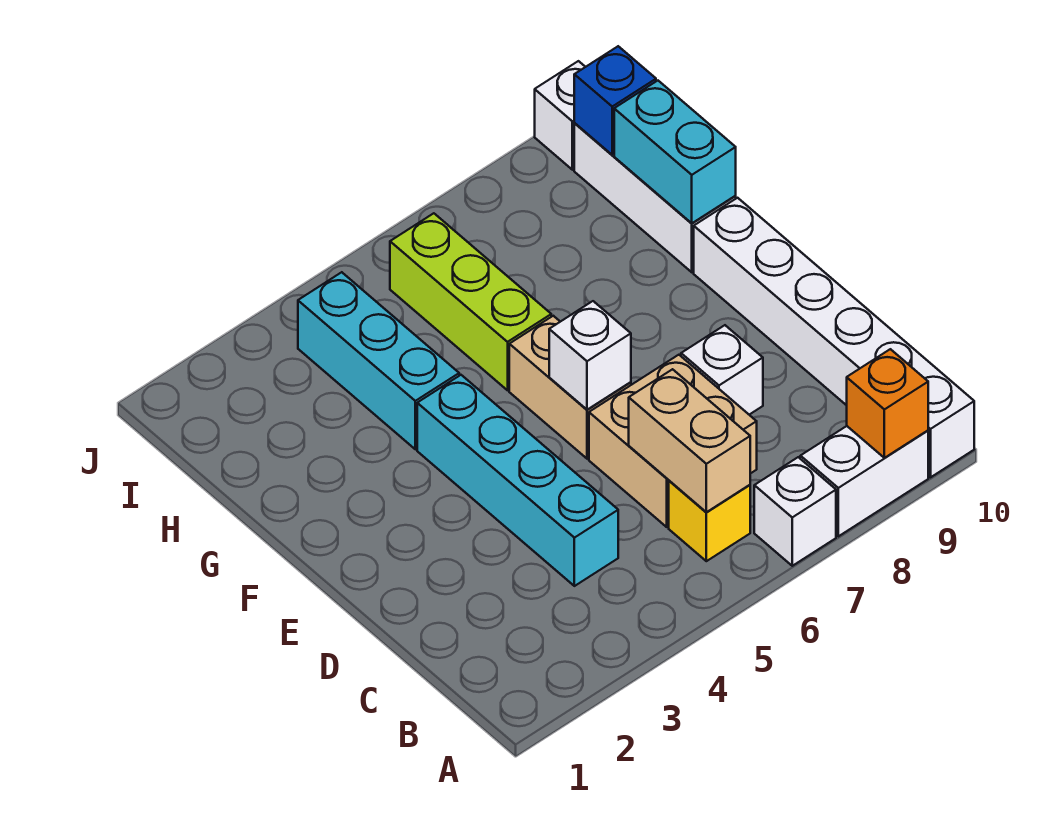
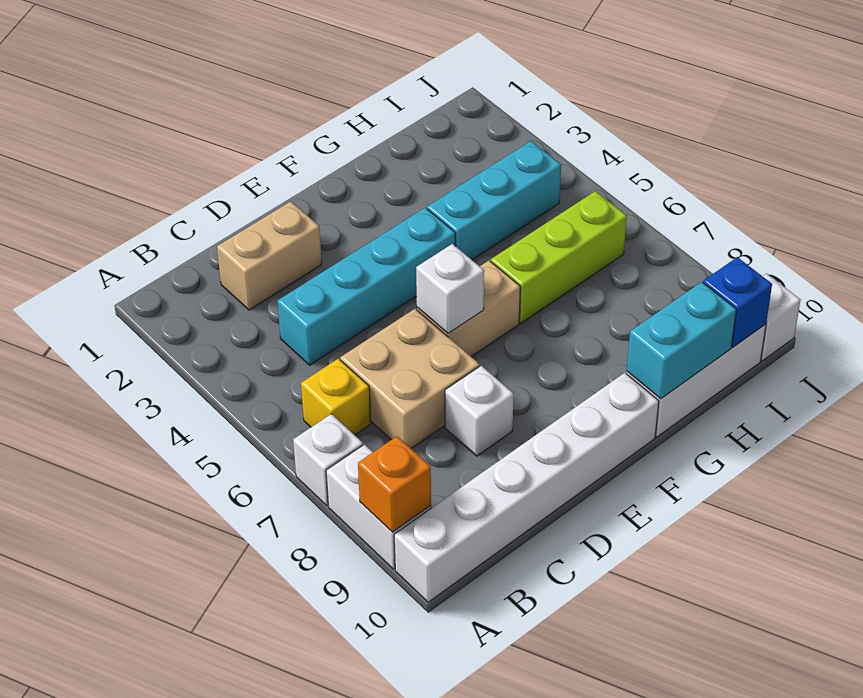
tan 1x2 brick [629,369,750,512] -> tan 1x2 brick moved to [217,201,322,310]

